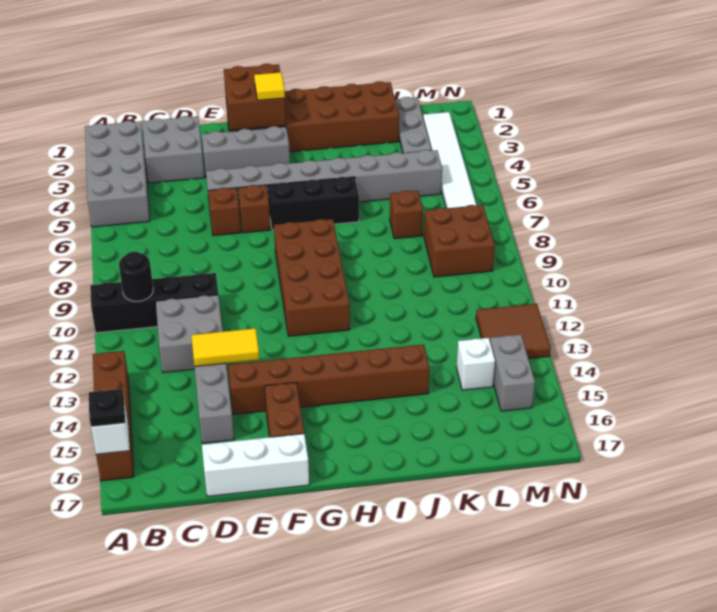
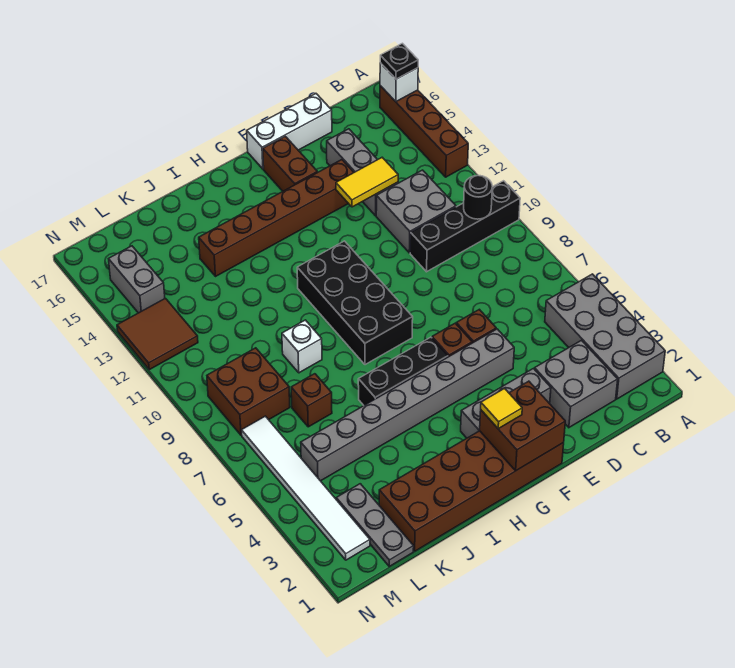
brown 2x4 brick [274,219,350,336] -> black 2x4 brick [297,241,413,365]
white 1x1 brick [456,338,495,390] -> white 1x1 brick moved to [282,320,322,373]

